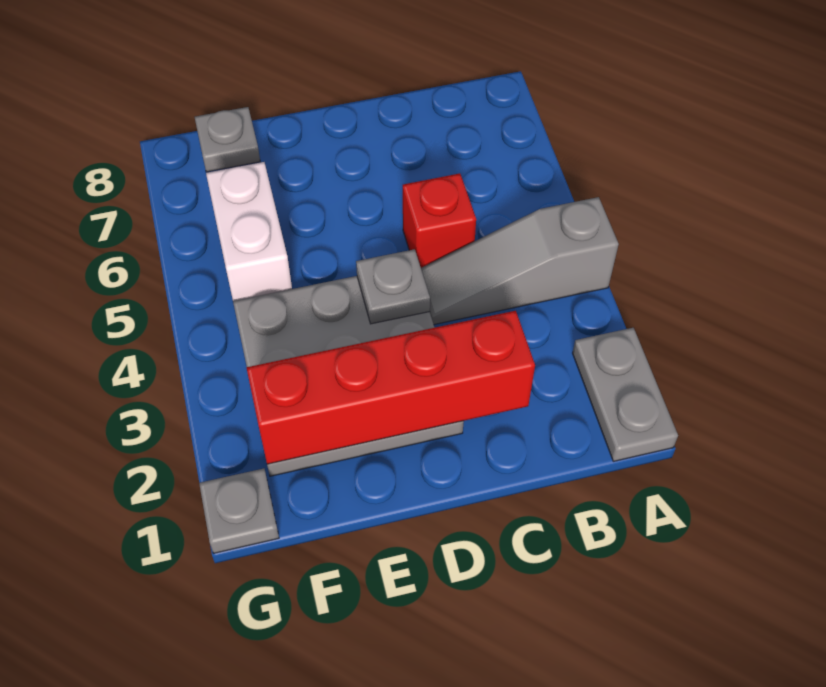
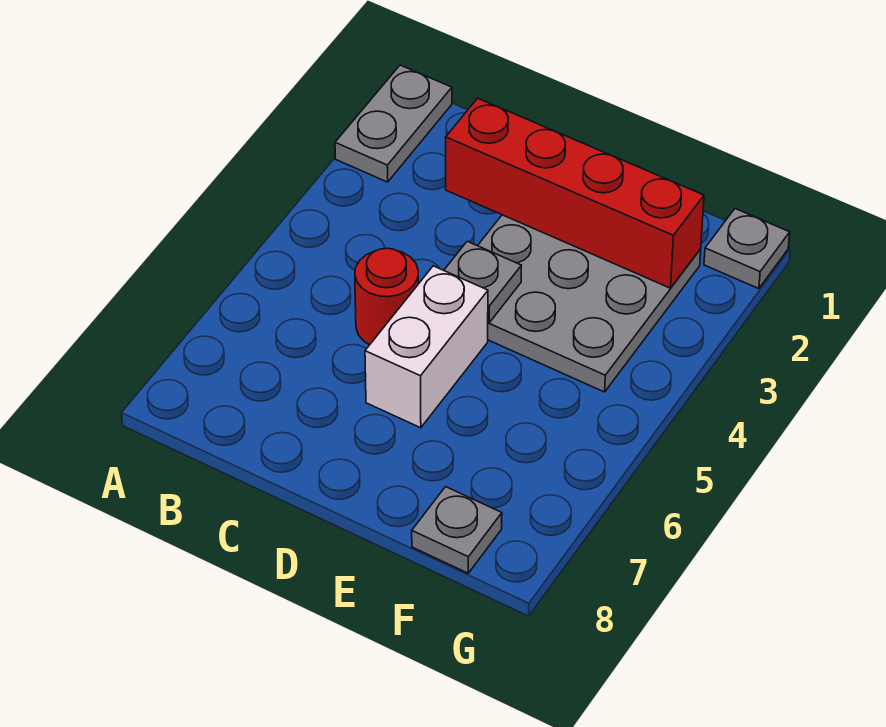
grey 1x3 slope [421,197,619,324] -> none
red 1x1 brick [403,174,476,268] -> red 1x1 round brick [355,248,418,345]
white 1x2 brick [206,162,292,301] -> white 1x2 brick moved to [365,266,488,428]

